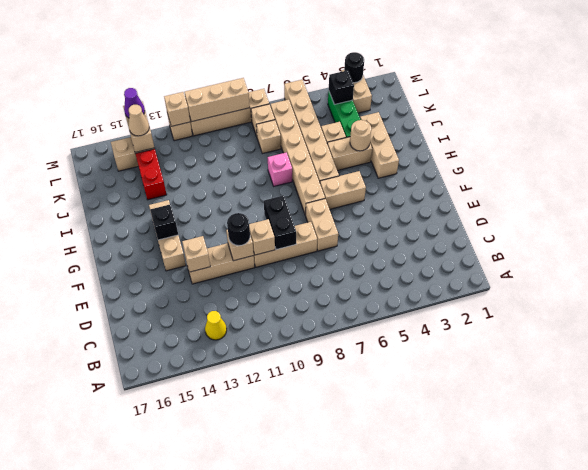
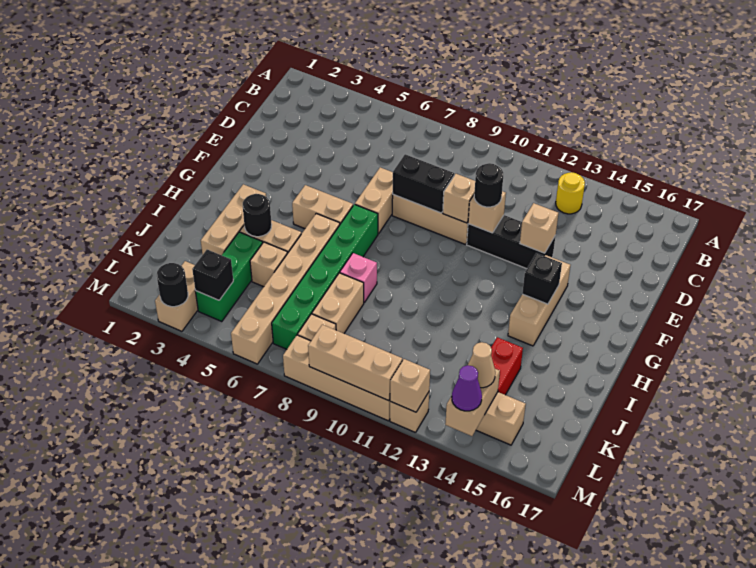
yellow 1x1 cone [205,311,227,340] -> yellow 1x1 round brick [556,172,585,214]
black 1x2 brick [264,195,296,250] -> black 1x2 brick turned to [393,154,454,213]
tan 1x3 brick [186,243,255,284] -> black 1x3 brick [467,215,556,269]
tan 1x6 brick [271,100,325,215] -> green 1x6 brick [272,204,378,349]
tan 1x1 round brick [350,120,371,151] -> black 1x1 round brick [243,194,272,237]
tan 1x1 brick [256,120,281,154] -> tan 1x2 brick [312,273,364,333]

